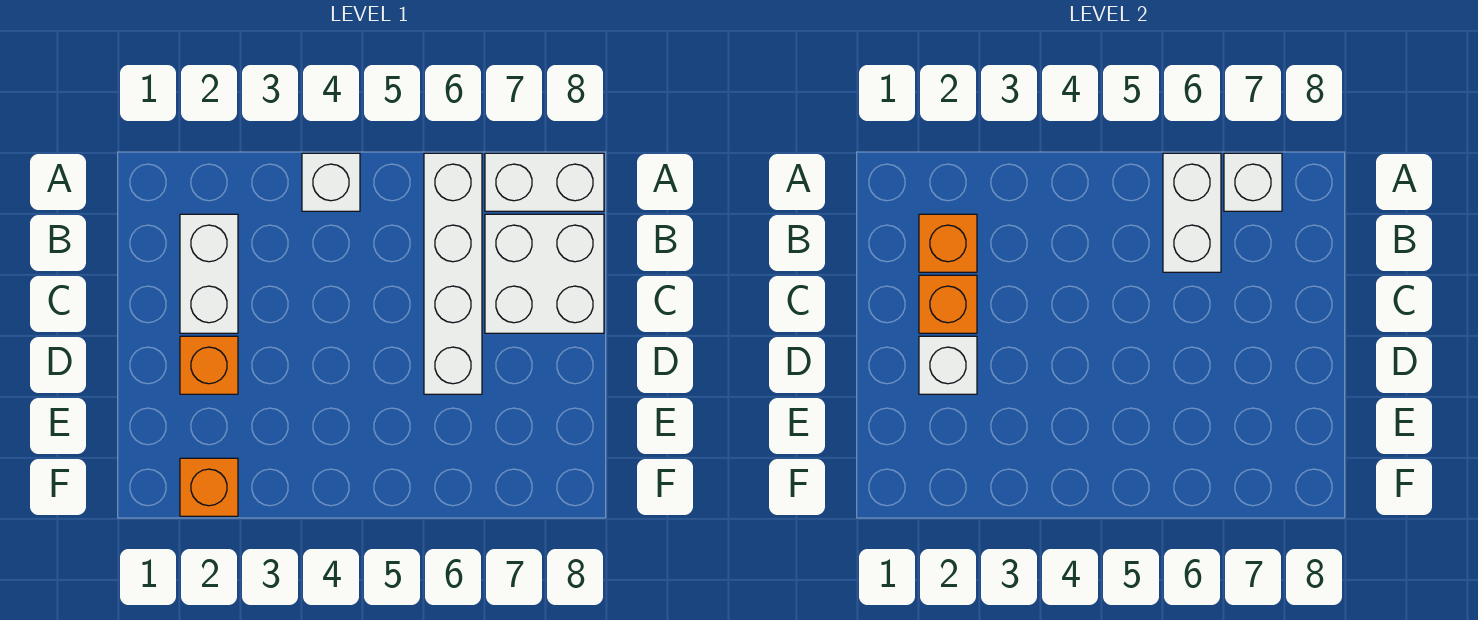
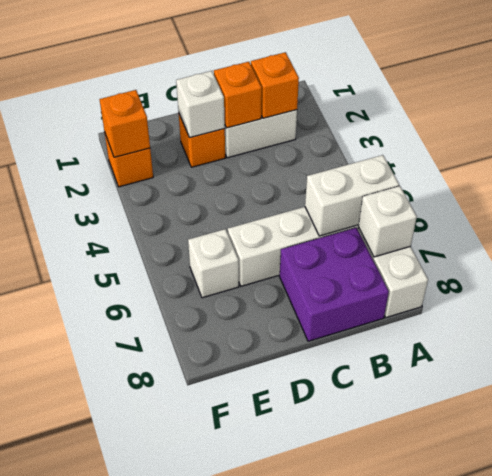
white 1x1 brick [302,153,360,211] -> white 1x1 brick moved to [188,229,239,298]
white 2x2 brick [485,214,604,333] -> purple 2x2 brick [280,228,389,341]
none -> orange 1x1 brick [99,90,150,157]

